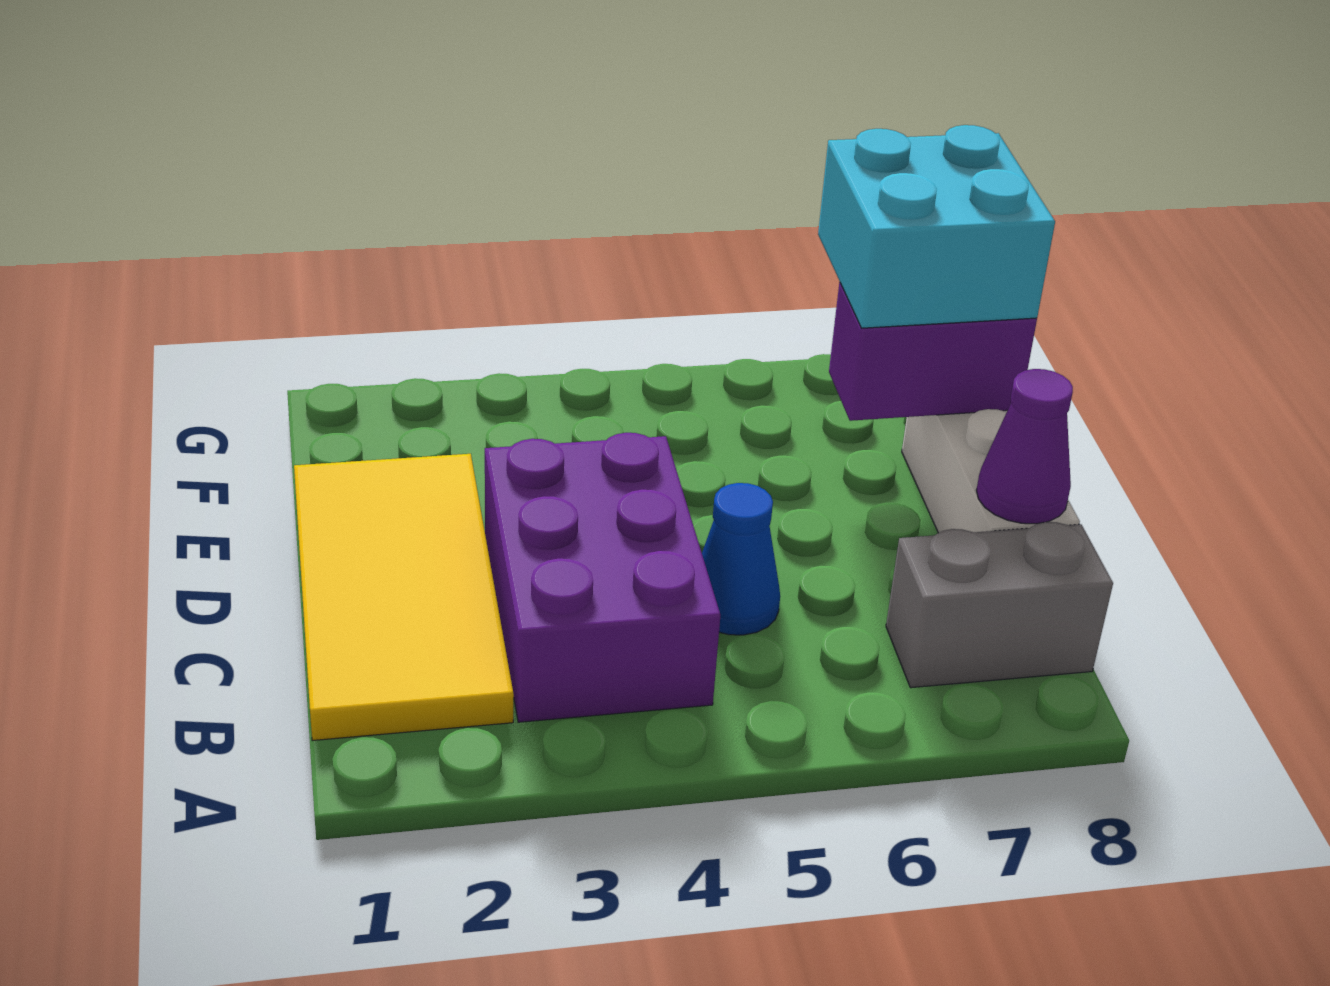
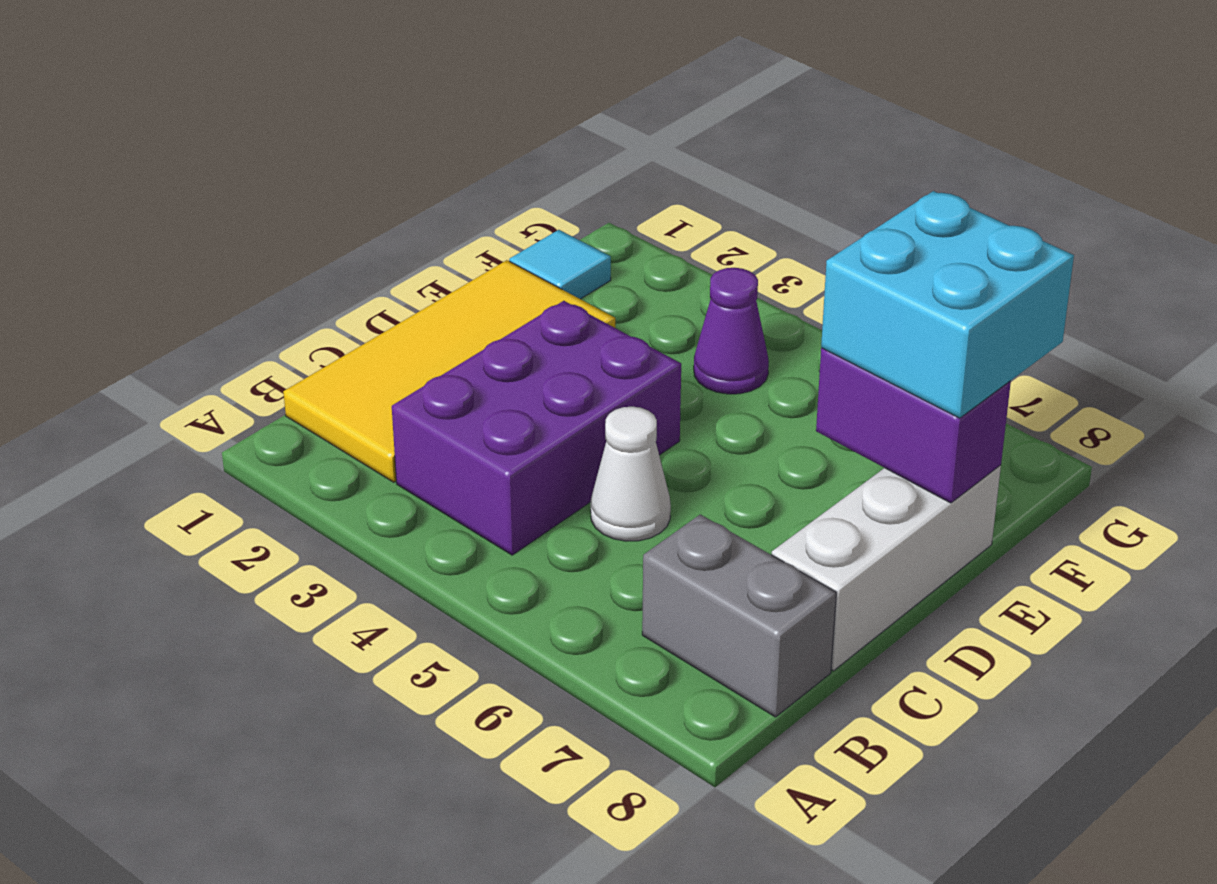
blue 1x1 cone [702,483,780,635] -> white 1x1 cone [591,407,671,541]
purple 1x1 cone [976,369,1073,524] -> purple 1x1 cone moved to [694,268,769,394]
none -> cyan 1x1 tile [509,230,611,299]

